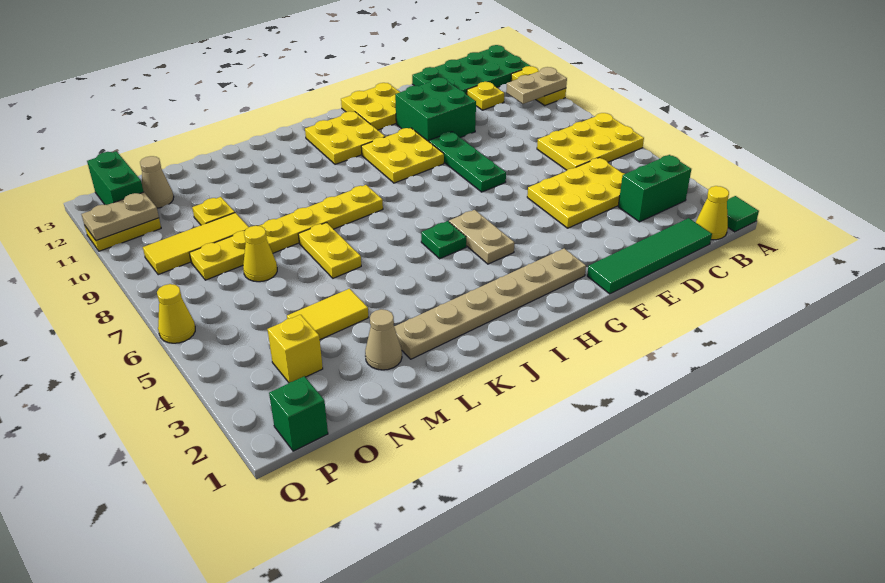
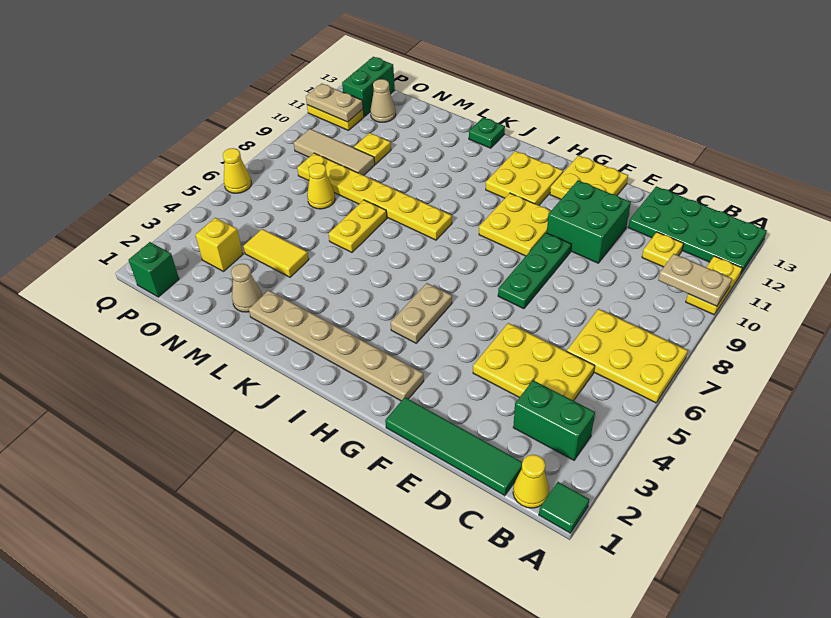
green 1x1 plate [421,221,466,259] -> green 1x1 plate moved to [469,117,505,148]
yellow 1x3 tile [143,213,249,275] -> tan 1x3 tile [294,129,375,175]

